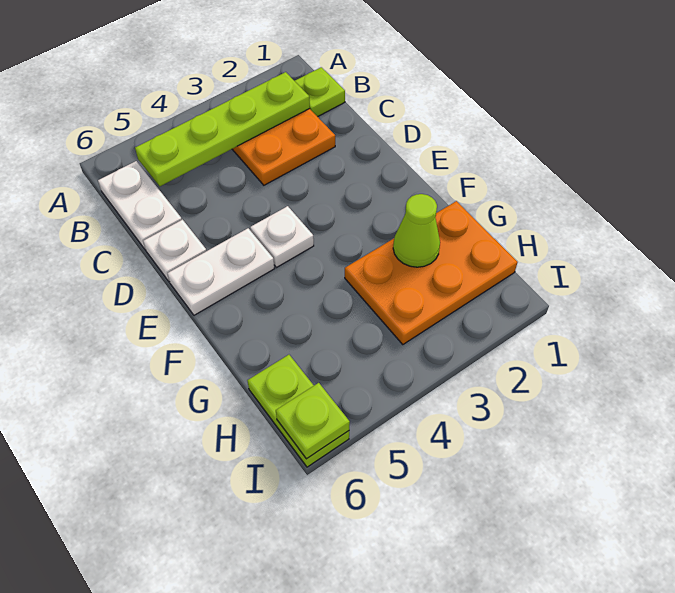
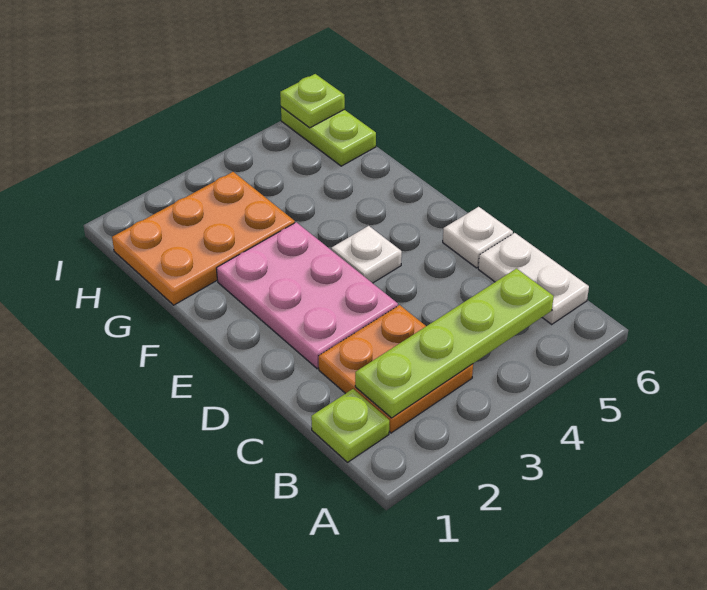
none -> pink 2x3 plate [216,222,398,369]
white 1x2 plate [167,228,274,315] -> none
lime 1x1 cone [393,194,440,267] -> none

